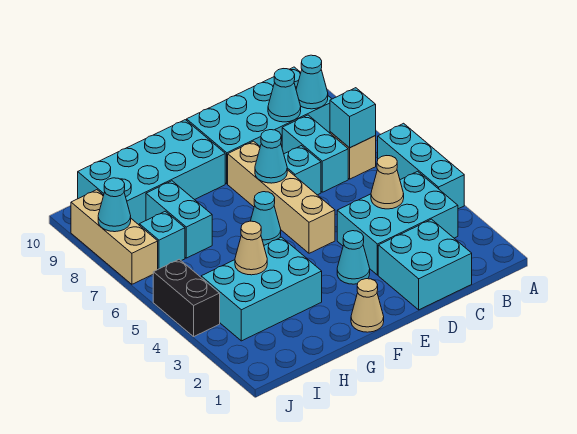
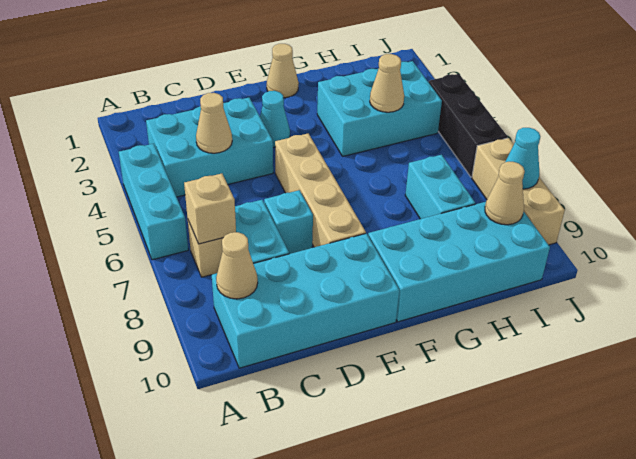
cyan 1x1 brick [330,88,376,148] -> tan 1x1 brick [184,174,236,244]
cyan 1x1 cone [296,55,328,109] -> tan 1x1 cone [216,232,258,299]
cyan 2x2 brick [378,219,472,310] -> none
cyan 1x1 cone [268,69,301,122] -> none
cyan 1x1 cone [255,130,287,183] -> none
cyan 1x1 cone [251,192,281,245] -> none
cyan 1x1 brick [139,211,185,269] -> none
none -> tan 1x1 cone [485,162,525,225]
black 1x2 brick [153,259,220,336] -> black 1x3 brick [429,74,508,177]

